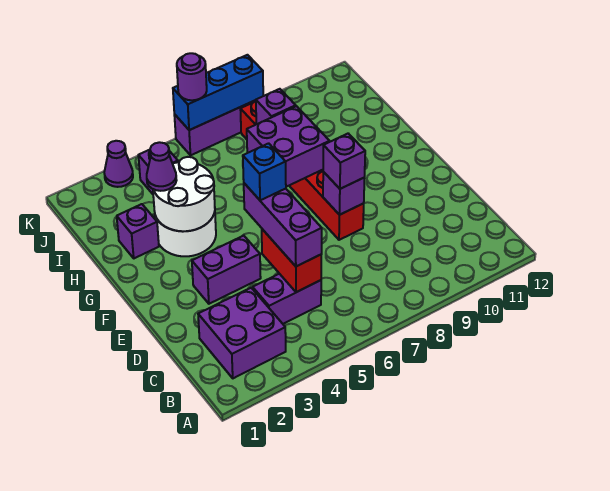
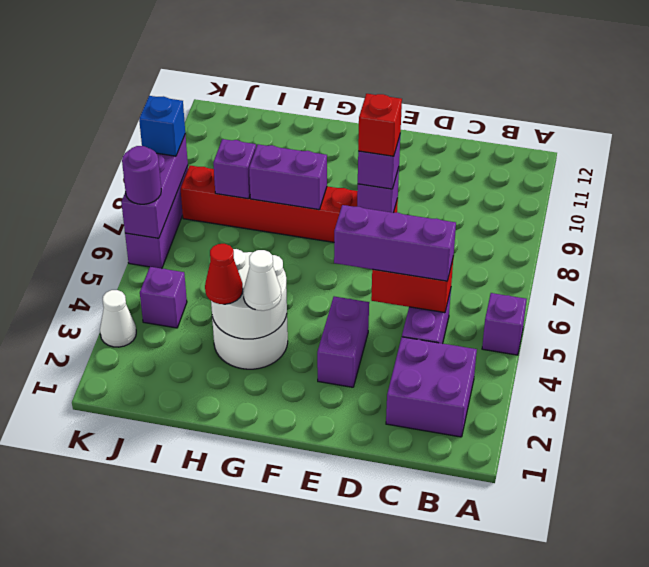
blue 1x1 brick [243,143,286,200] -> blue 1x1 brick moved to [139,96,185,156]
none -> red 1x1 brick [358,94,402,156]
none -> white 1x1 cone [243,250,281,311]
purple 2x2 brick [247,106,330,187] -> purple 1x2 brick [249,144,327,210]
purple 1x1 brick [117,204,159,258] -> purple 1x1 brick moved to [482,293,527,355]
purple 1x1 cone [147,142,177,191] -> red 1x1 cone [205,244,243,304]
purple 1x1 cone [104,141,133,187] -> white 1x1 cone [100,290,136,347]
blue 1x3 brick [173,55,263,130] -> purple 1x3 brick [121,135,188,238]

